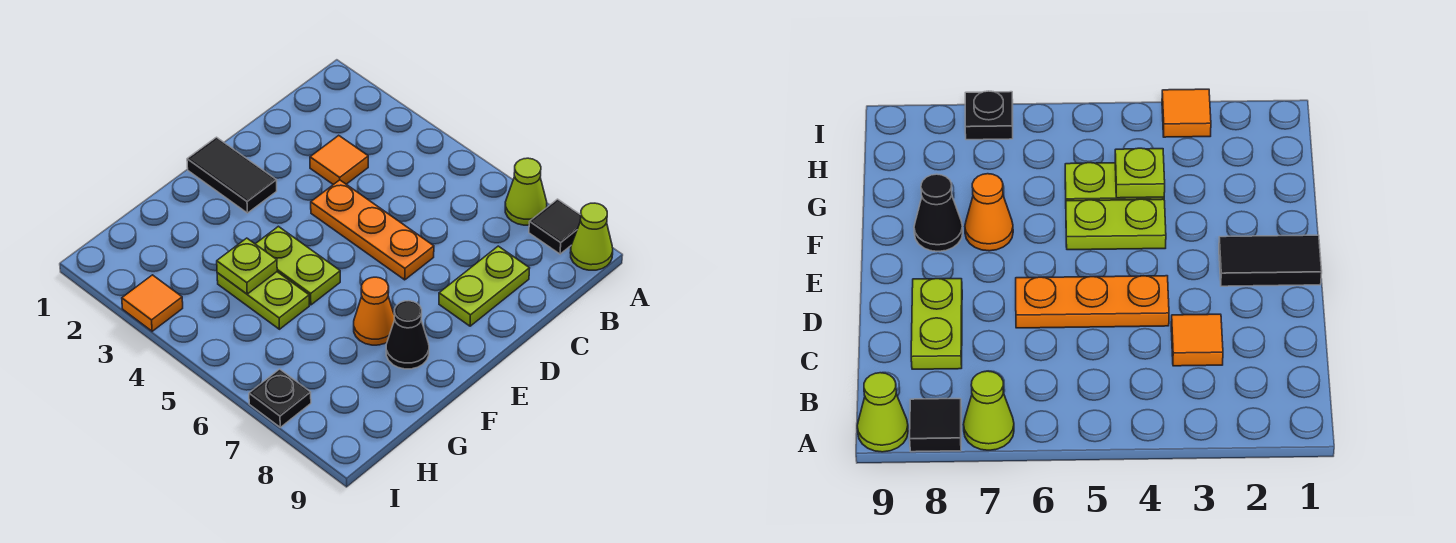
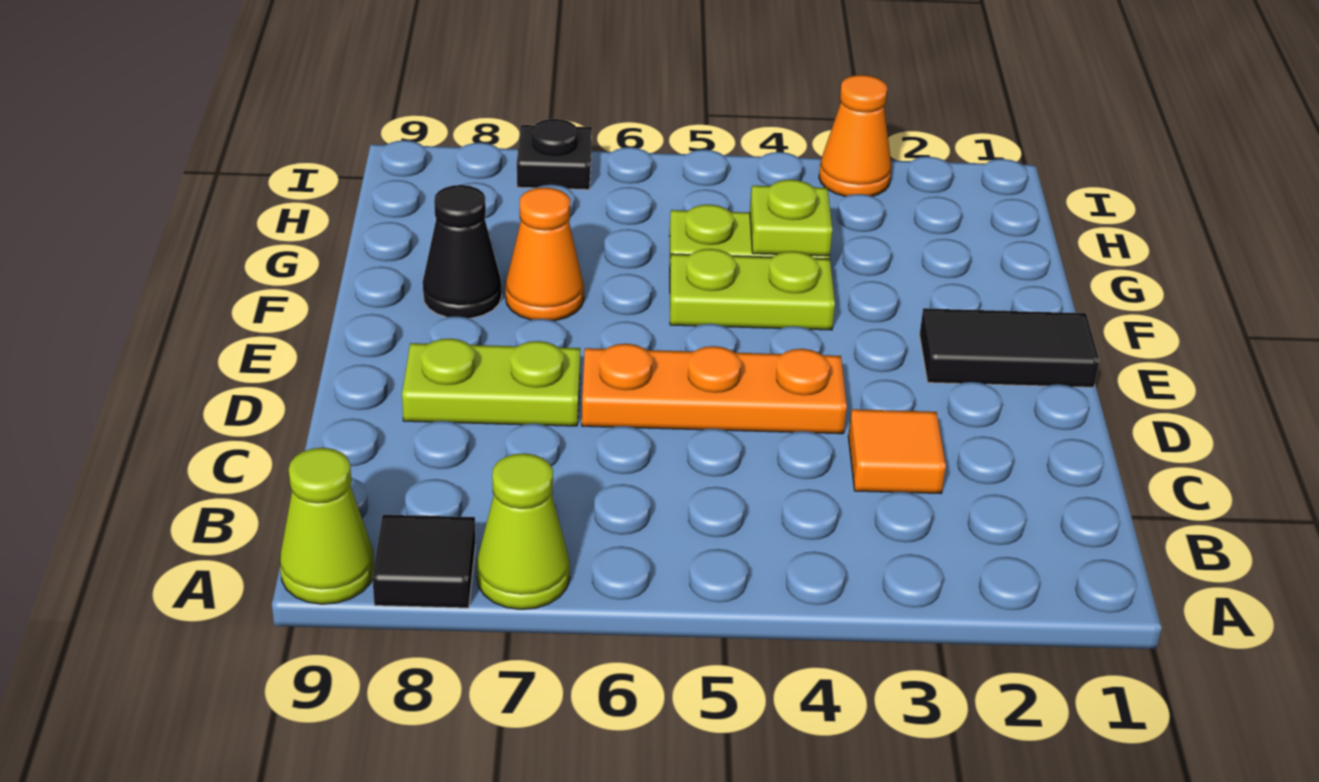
lime 1x2 plate [439,246,530,326] -> lime 1x2 plate turned to [402,339,580,426]
orange 1x1 tile [122,275,183,331] -> orange 1x1 cone [819,75,892,196]

